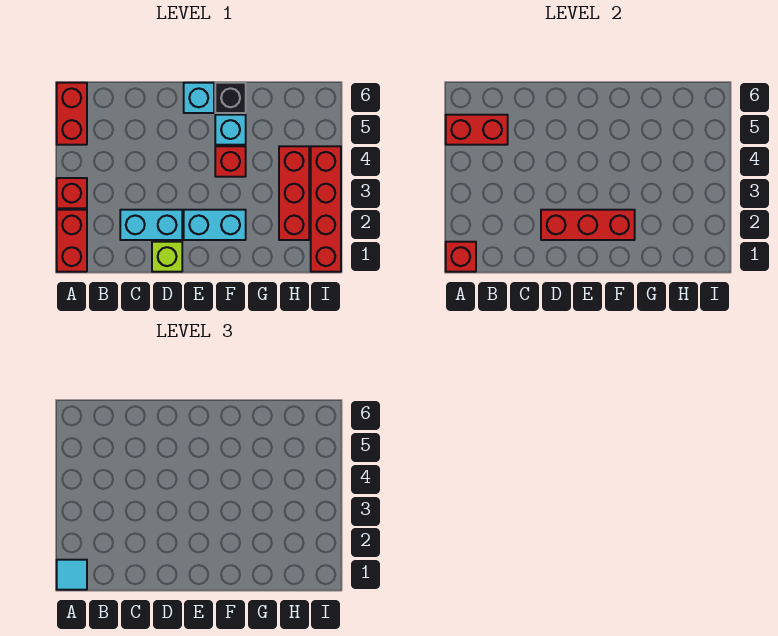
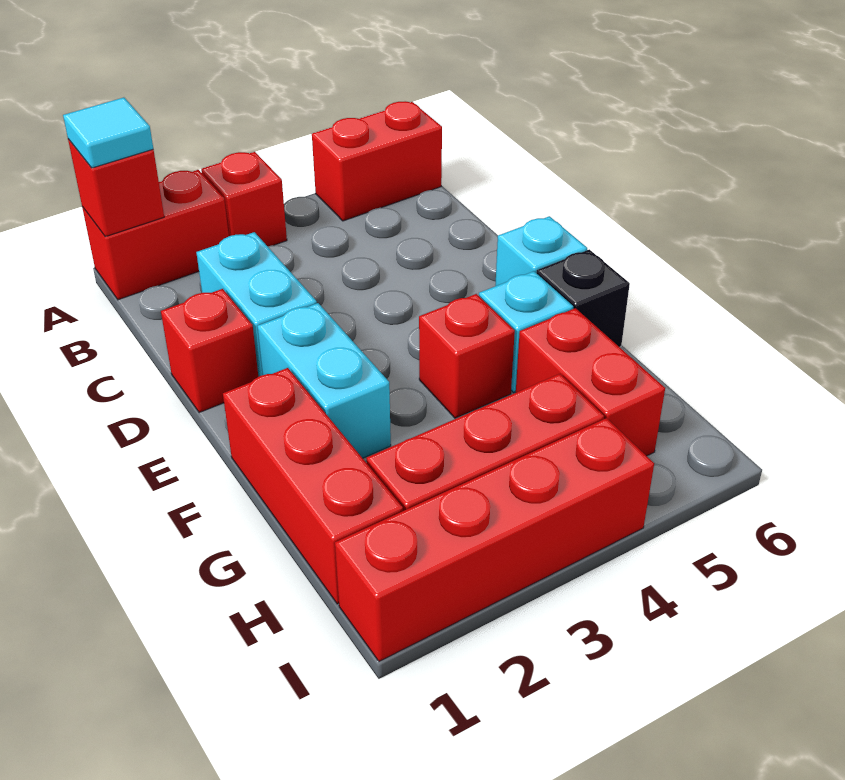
red 1x2 brick [446,115,508,145] -> red 1x2 brick moved to [516,308,665,456]
lime 1x1 brick [152,242,182,272] -> red 1x1 brick [161,289,258,413]
red 1x3 brick [541,210,635,240] -> red 1x3 brick moved to [223,368,403,604]

